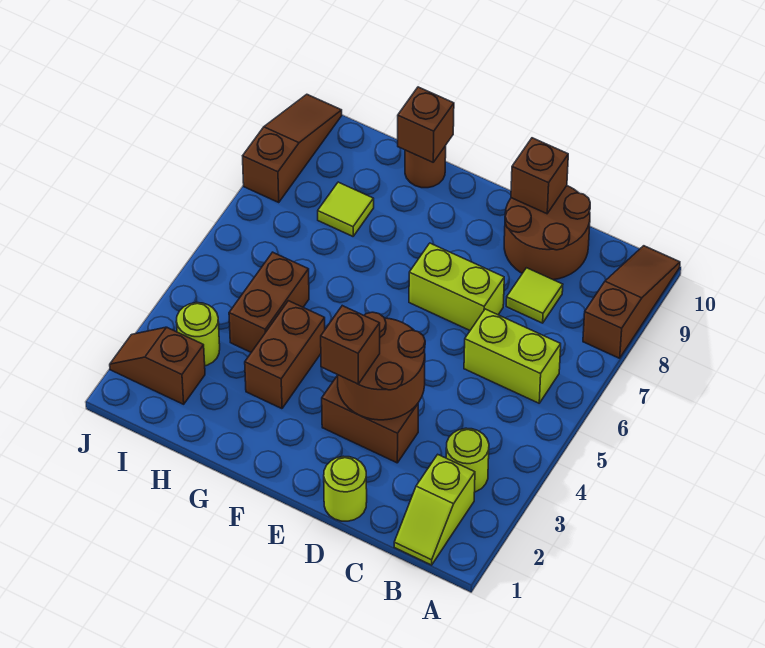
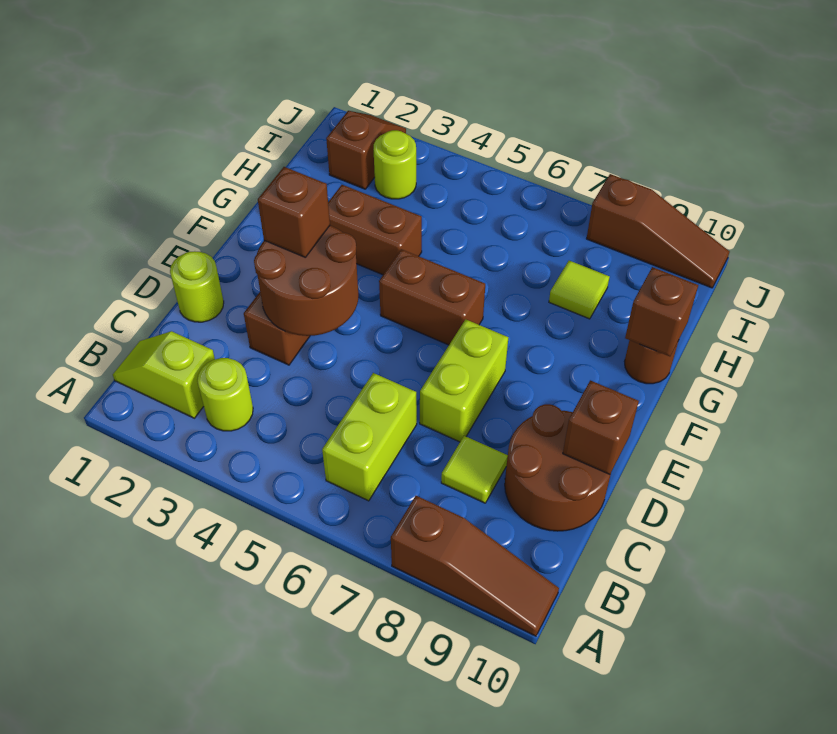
brown 1x2 brick [229,252,309,352] -> brown 1x2 brick moved to [379,249,485,345]

